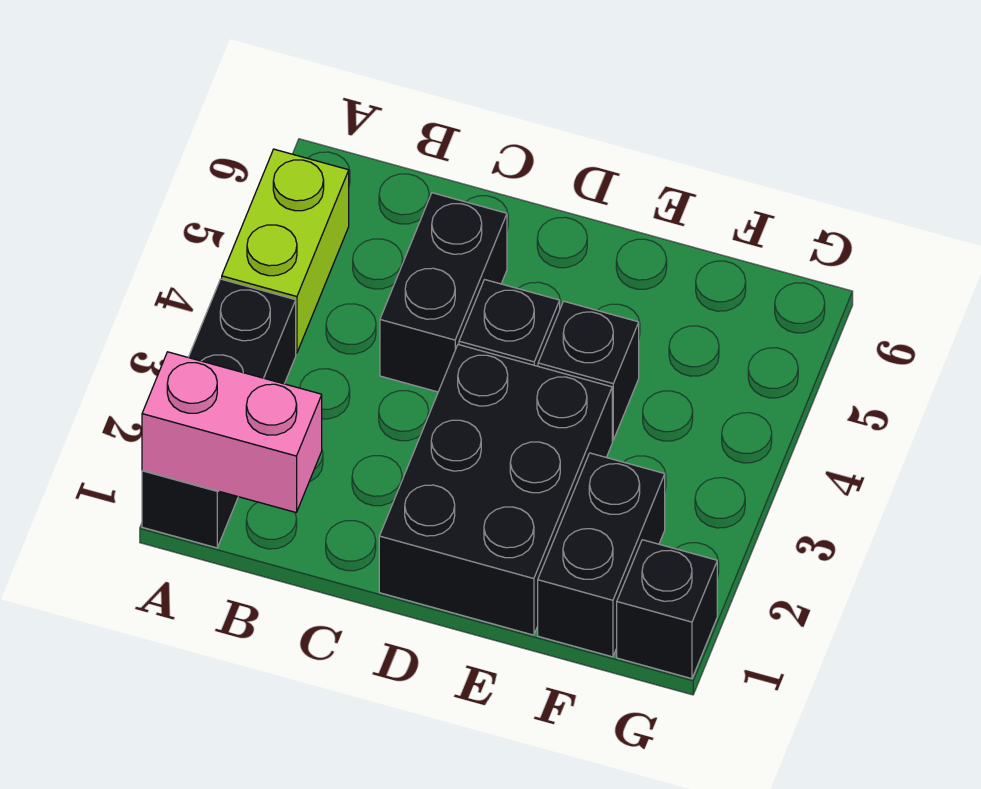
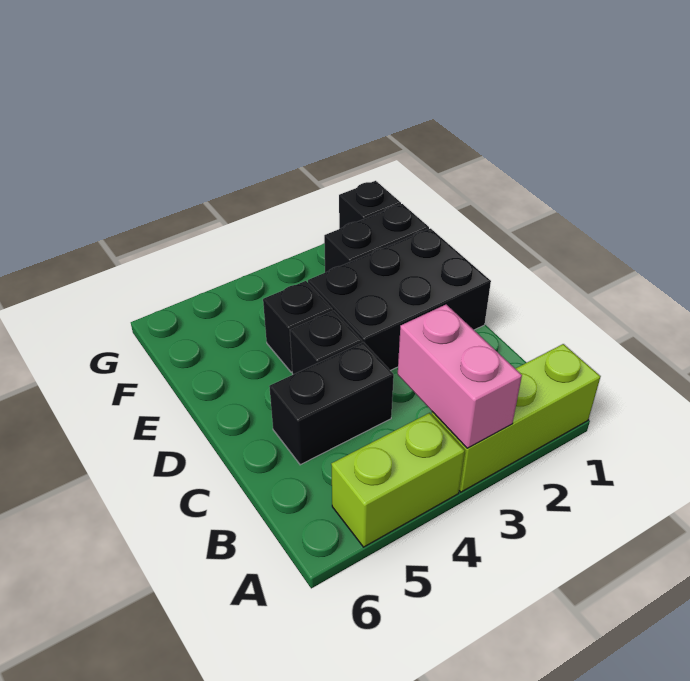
black 1x3 brick [142,279,296,548] -> lime 1x3 brick [432,344,601,492]
pink 1x2 brick [142,352,322,512] -> pink 1x2 brick moved to [398,304,522,448]

